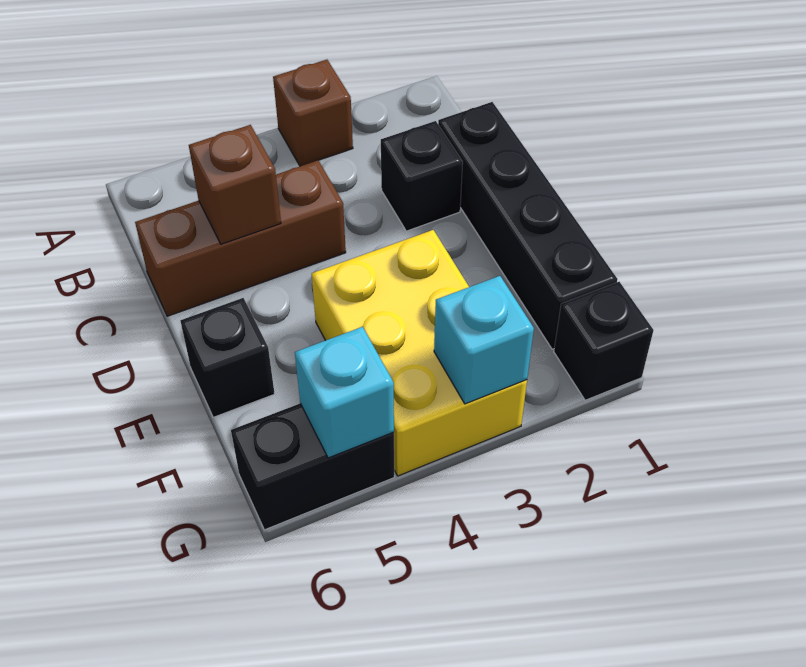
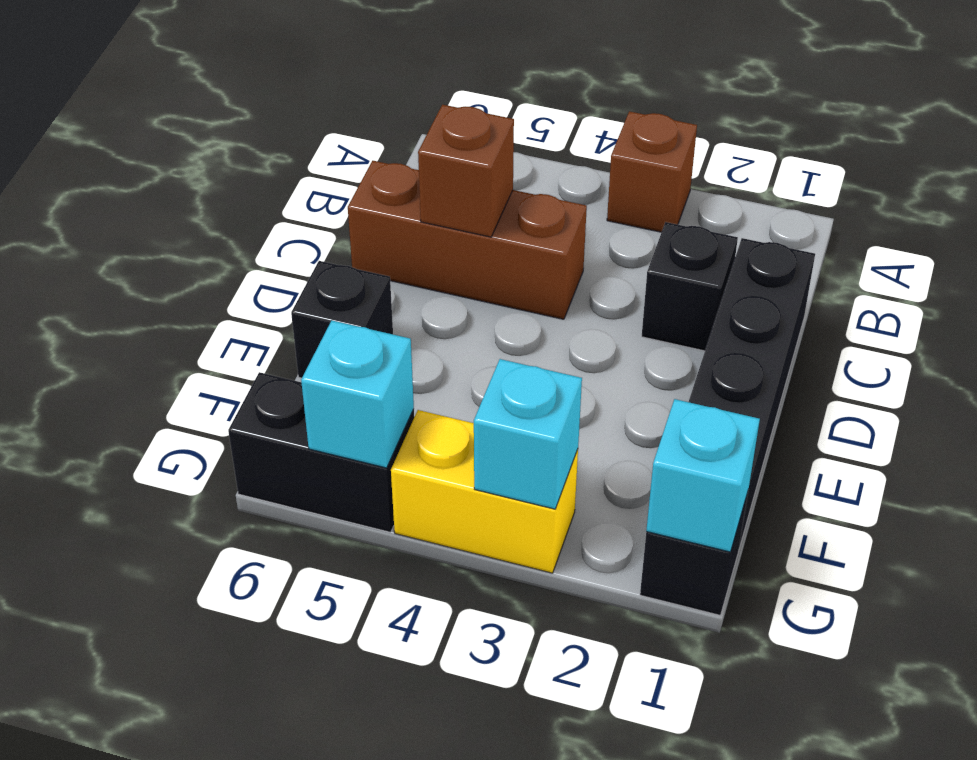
yellow 2x3 brick [312,230,527,476] -> yellow 1x2 brick [391,410,578,573]
none -> cyan 1x1 brick [646,399,760,552]

